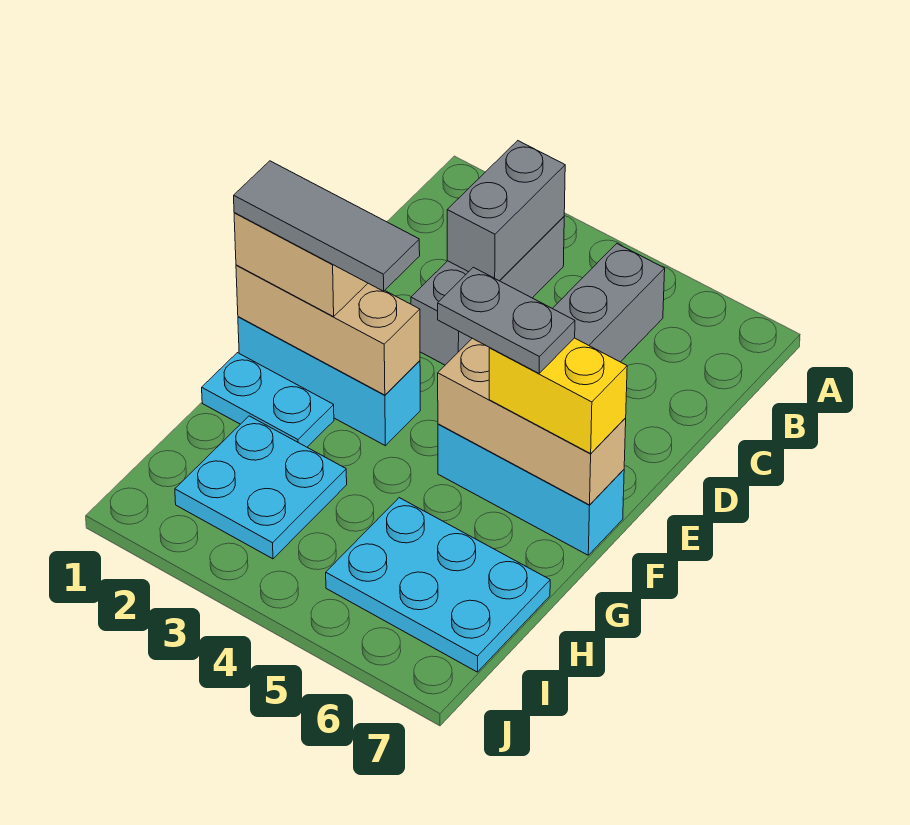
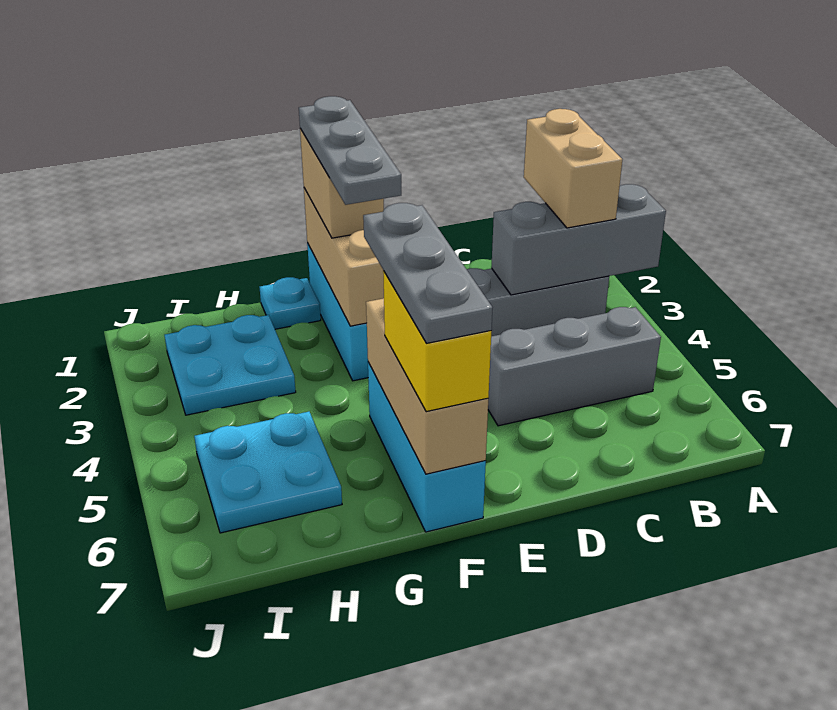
none -> tan 1x2 brick [524,109,622,228]
grey 1x2 brick [447,141,565,281] -> grey 1x3 brick [491,184,666,295]
grey 1x3 tile [234,161,420,291] -> grey 1x3 plate [299,96,401,205]
grey 1x2 plate [438,267,575,373] -> grey 1x3 plate [363,203,492,343]
cyan 1x2 plate [202,353,334,447] -> cyan 1x1 plate [260,277,321,329]
cyan 2x3 plate [326,498,550,672] -> cyan 2x2 plate [194,412,342,533]

